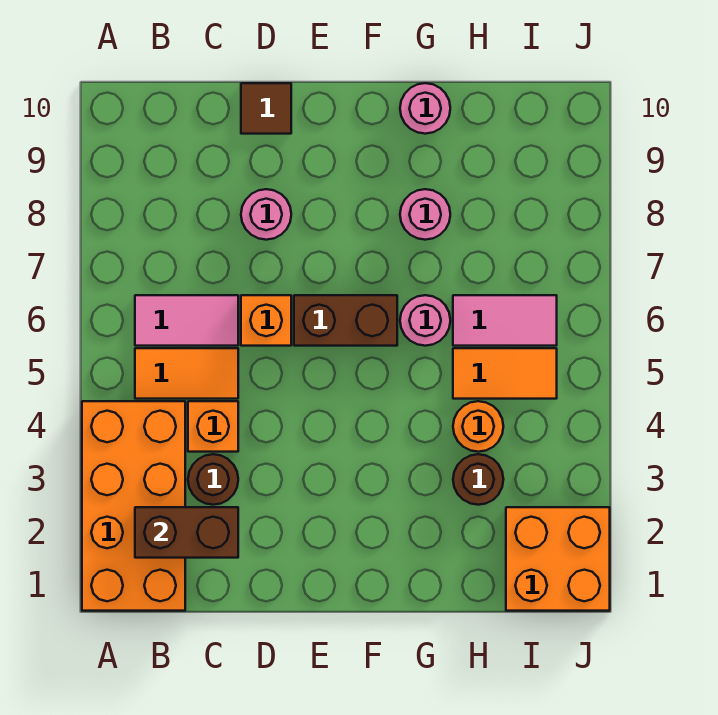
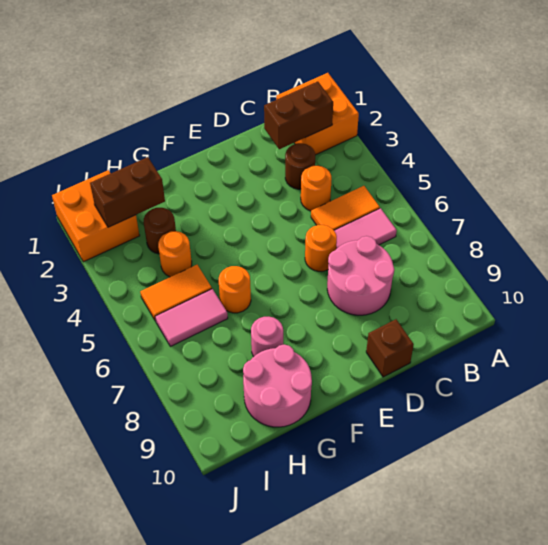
orange 2x4 brick [82,401,185,611] -> orange 2x2 brick [276,73,359,155]
orange 1x1 brick [188,401,238,452] -> orange 1x1 round brick [301,166,332,211]
orange 1x1 brick [241,295,291,346] -> orange 1x1 round brick [305,225,337,271]
pink 1x1 round brick [241,189,291,240] -> pink 2x2 round brick [327,236,394,315]
brown 1x1 tile [241,83,291,134] -> brown 1x1 brick [366,319,414,377]
brown 1x2 brick [294,295,397,346] -> brown 1x2 brick moved to [90,157,165,227]
pink 1x1 round brick [400,295,450,346] -> orange 1x1 round brick [219,266,251,313]
pink 1x1 round brick [400,83,450,134] -> pink 2x2 round brick [243,345,312,427]

